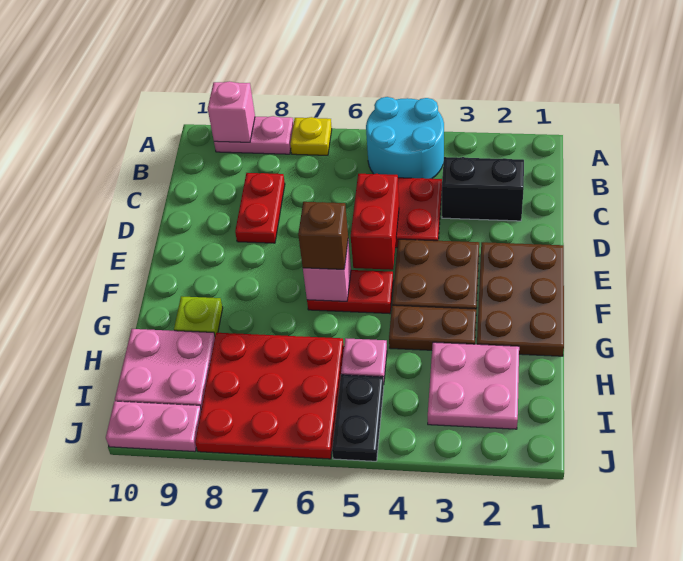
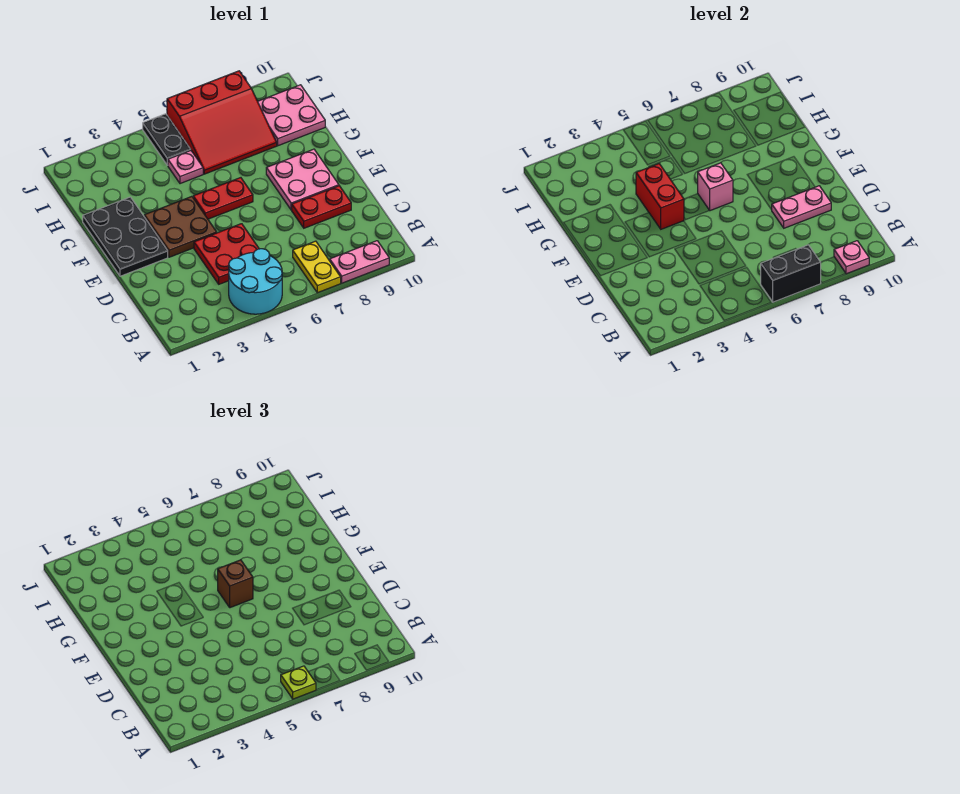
yellow 1x1 plate [290,117,332,155] -> yellow 1x2 plate [293,241,341,293]
pink 1x1 brick [208,81,255,142] -> pink 1x1 plate [834,241,869,274]
black 1x2 brick [442,157,524,221] -> black 1x2 brick moved to [761,245,821,302]
red 1x2 plate [235,173,285,243] -> red 1x2 plate turned to [292,186,351,228]
red 1x2 brick [351,174,399,270] -> red 1x2 brick moved to [636,164,684,229]
brown 2x3 plate [477,242,564,356] -> black 2x3 plate [83,197,168,276]
brown 1x2 plate [389,305,476,350] -> none
lime 1x1 plate [174,296,223,335] -> lime 1x1 plate moved to [281,666,316,699]
pink 2x2 plate [428,342,519,429] -> pink 2x2 plate moved to [266,149,339,210]
red 3x3 plate [195,333,344,459] -> red 3x3 slope [167,71,277,174]
pink 1x2 plate [106,401,201,452] -> pink 1x2 plate moved to [772,186,831,228]

